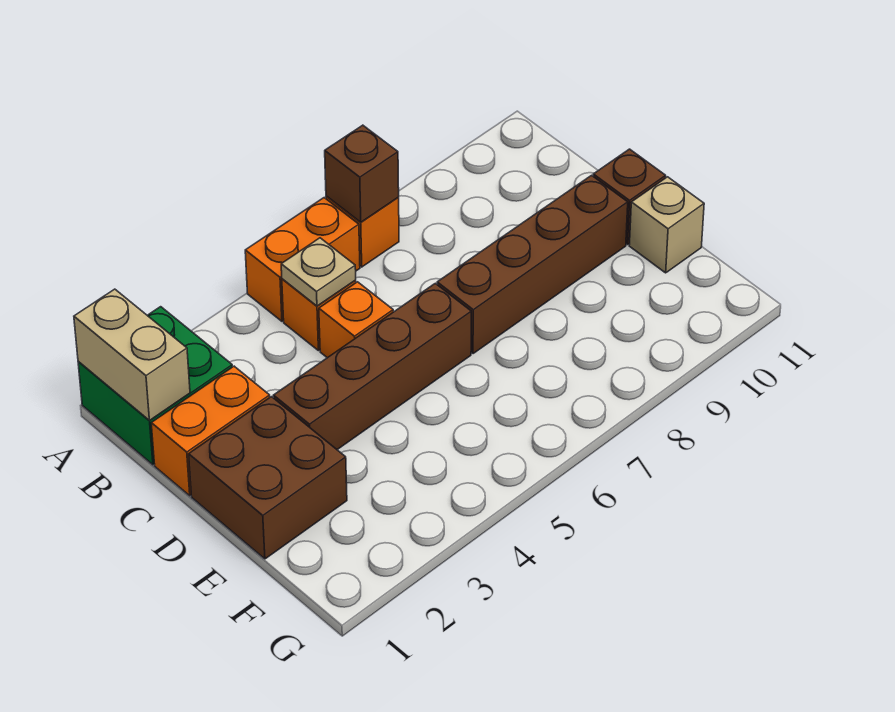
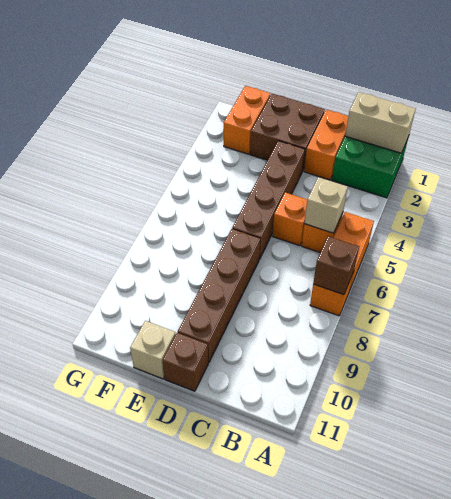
tan 1x1 plate [281,238,356,306] -> tan 1x1 brick [304,177,348,233]
none -> orange 1x2 brick [224,86,270,154]

